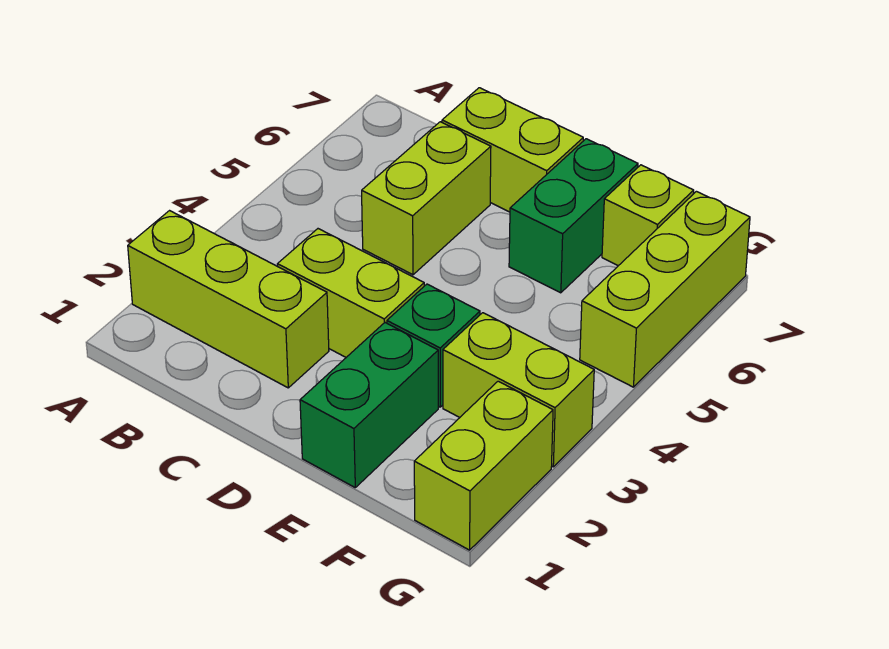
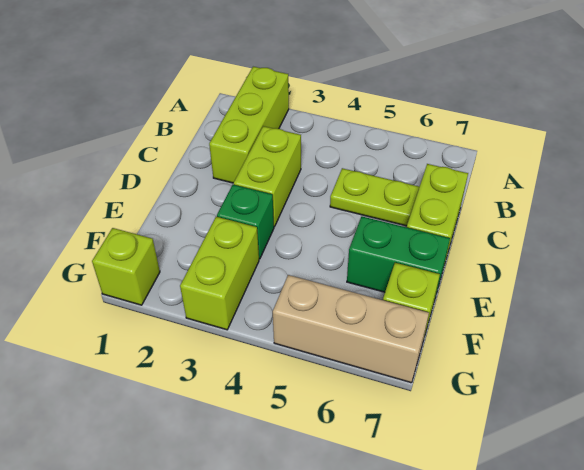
lime 1x2 brick [362,122,491,275] -> lime 1x2 plate [330,168,419,226]
green 1x2 brick [300,323,438,487] -> none
lime 1x2 brick [414,381,553,550] -> lime 1x1 brick [92,228,160,305]
lime 1x3 brick [580,191,750,387] -> tan 1x3 brick [273,275,429,383]

